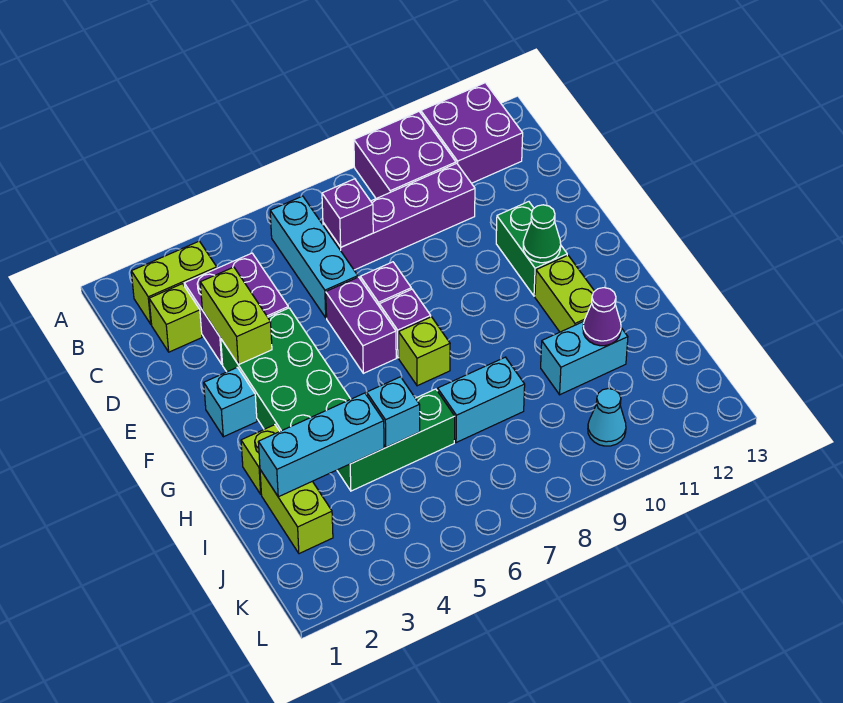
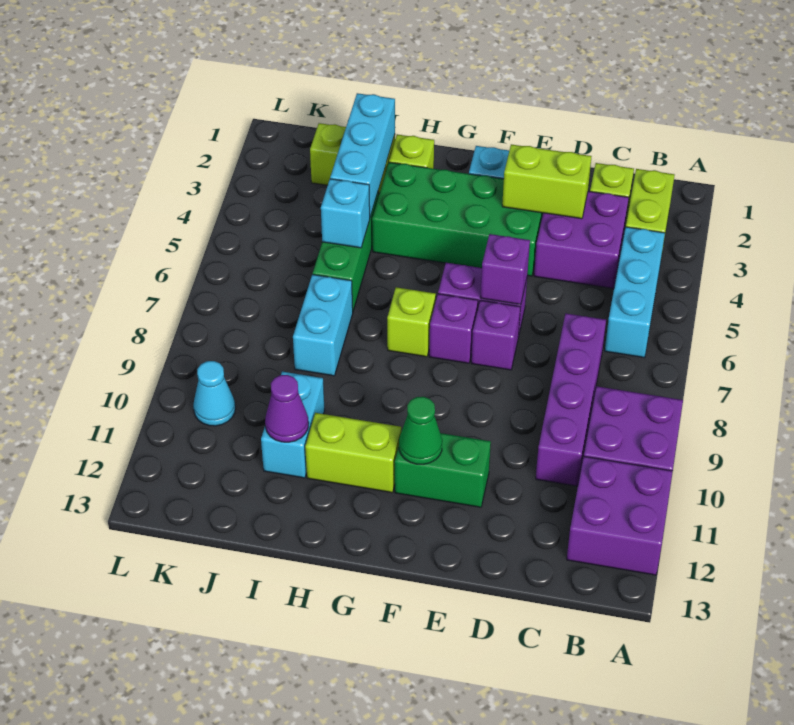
cyan 1x3 brick [270,196,358,318] -> cyan 1x3 brick turned to [605,227,665,358]
purple 1x1 brick [322,179,373,247] -> purple 1x1 brick moved to [480,234,530,305]

